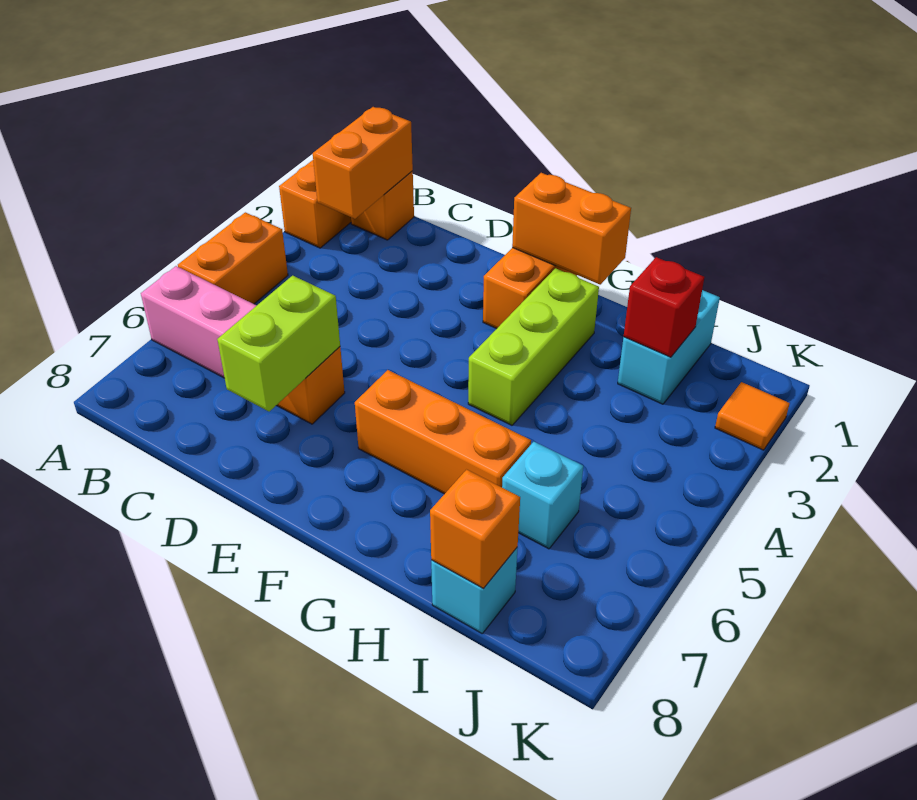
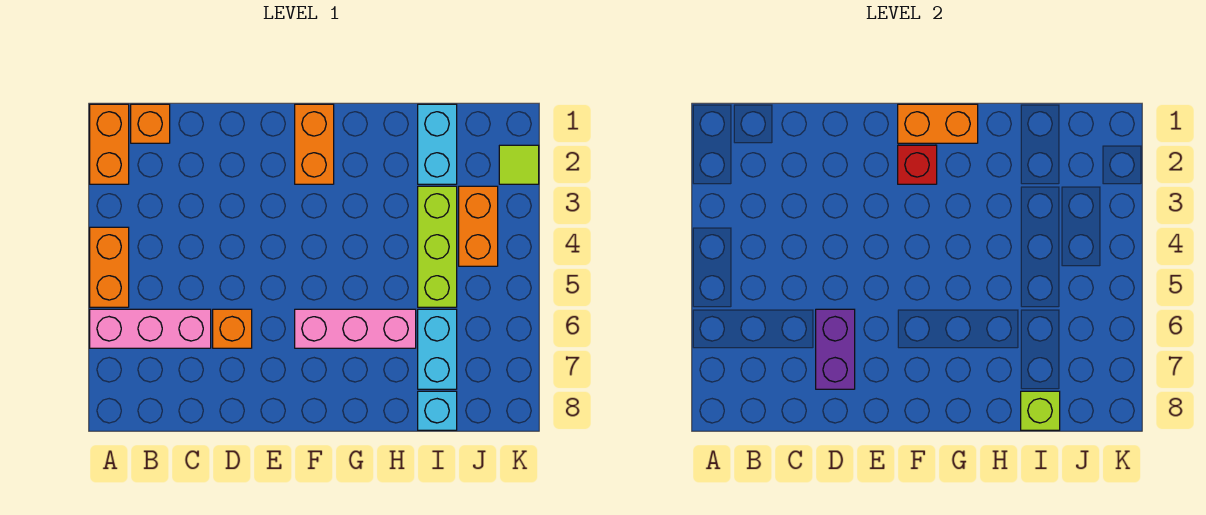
orange 1x2 brick [313,107,413,219] -> orange 1x2 brick moved to [459,186,498,266]
lime 1x2 brick [217,276,340,412] -> purple 1x2 brick [816,309,855,389]
orange 1x3 brick [355,370,531,494] -> pink 1x3 brick [295,309,416,348]
lime 1x3 brick [468,268,599,425] -> lime 1x3 brick moved to [418,186,457,307]
red 1x1 brick [624,257,704,357] -> red 1x1 brick moved to [898,145,937,184]
cyan 1x1 brick [502,442,583,549] -> cyan 1x2 brick [418,309,457,389]
orange 1x1 brick [430,470,520,588] -> lime 1x1 brick [1021,391,1060,430]
orange 1x1 tile [715,382,790,450] -> lime 1x1 tile [499,145,539,184]

